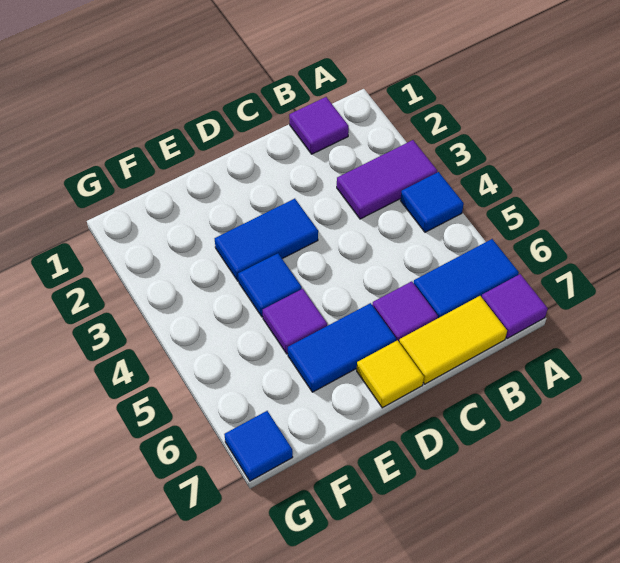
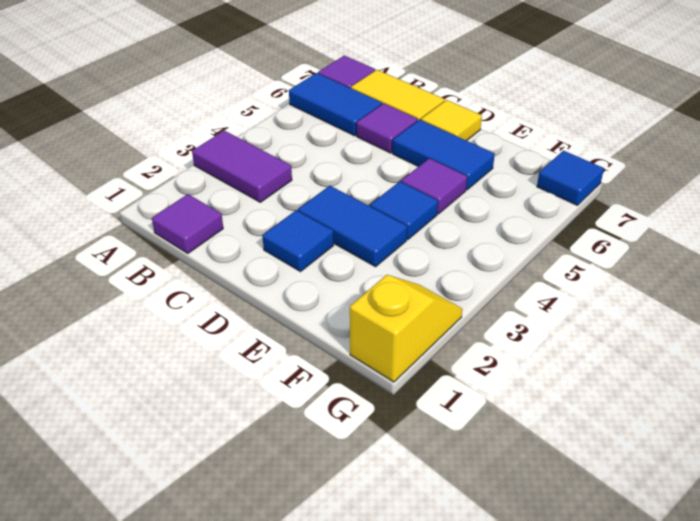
blue 1x1 tile [401,172,464,232] -> blue 1x1 tile moved to [262,210,334,272]
none -> yellow 1x2 slope [350,275,462,382]

